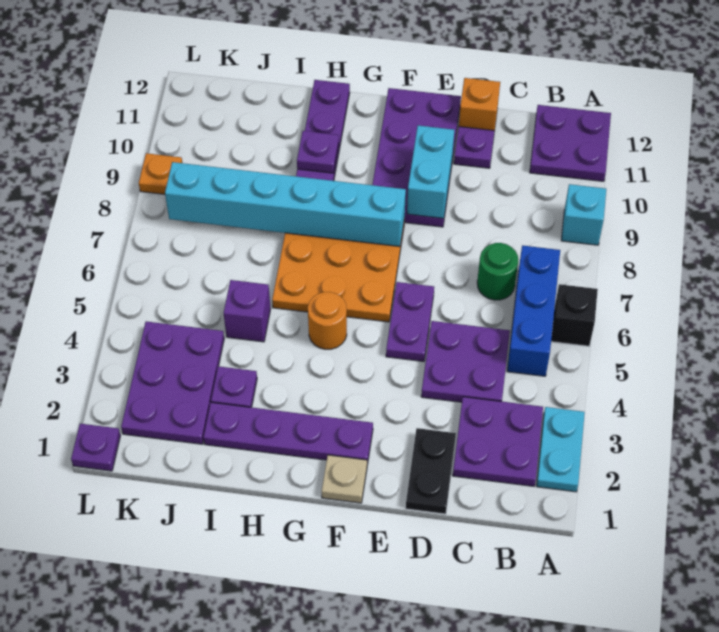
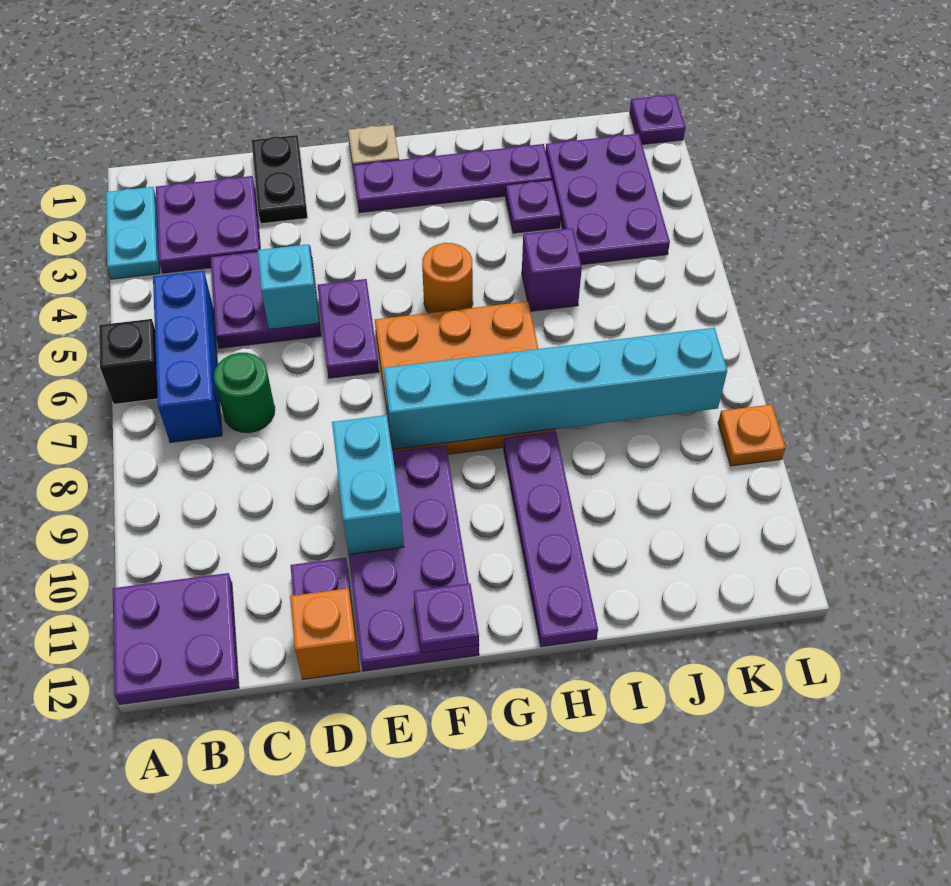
cyan 1x1 brick [561,184,606,245] -> cyan 1x1 brick moved to [258,244,319,329]
purple 1x1 plate [297,131,339,173] -> purple 1x1 plate moved to [414,583,479,653]

